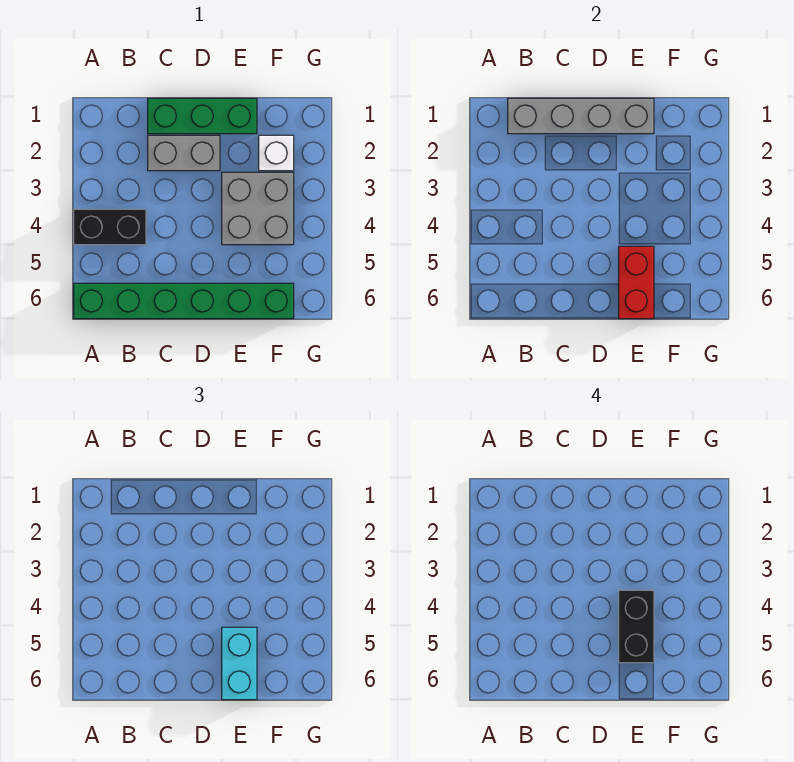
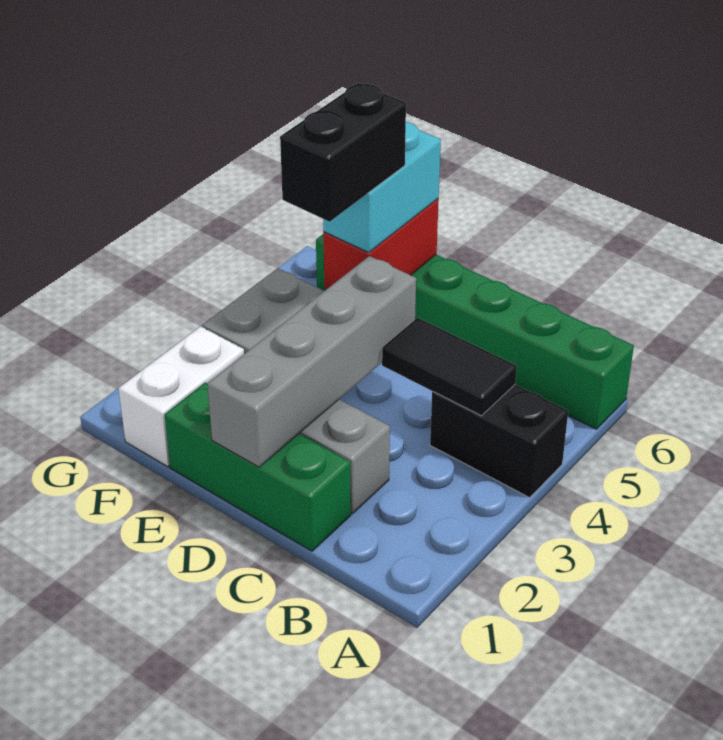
grey 1x4 brick [508,98,654,134] -> grey 1x4 brick turned to [207,256,416,467]
none -> black 1x2 tile [382,318,517,416]
white 1x1 brick [259,135,294,171] -> white 1x2 brick [118,326,244,467]

